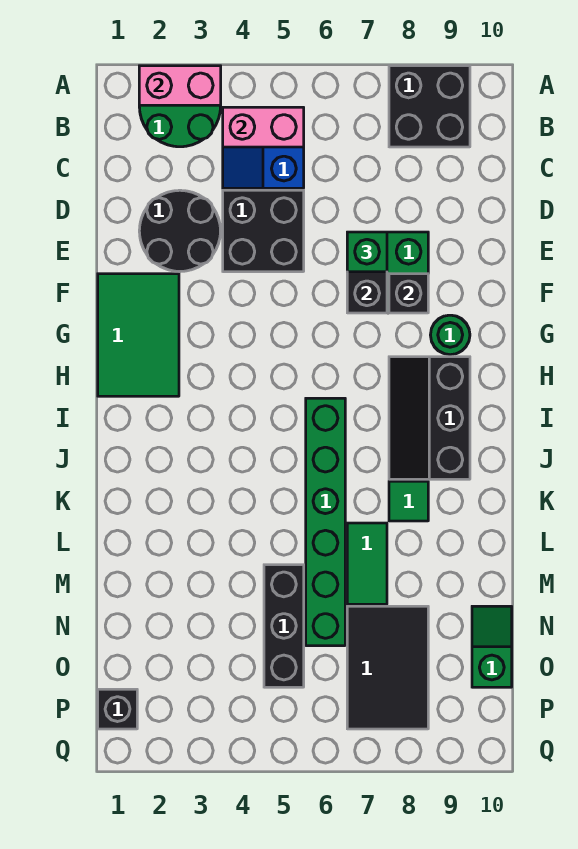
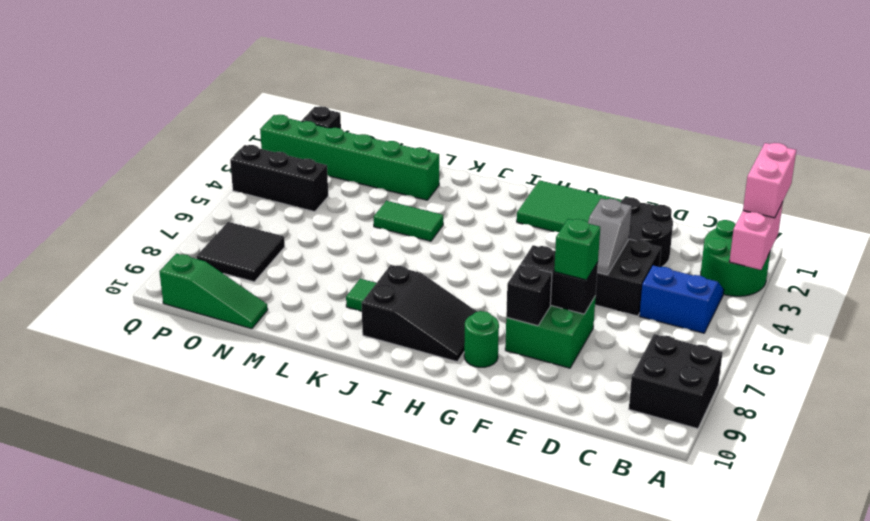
pink 1x2 brick [223,107,304,147] -> pink 1x2 brick moved to [743,143,796,218]
none -> grey 1x2 slope [588,199,632,275]
black 2x3 slope [389,357,470,479] -> black 2x3 slope turned to [362,265,477,362]
green 1x6 brick [306,398,345,646] -> green 1x6 brick moved to [260,115,439,200]
green 1x2 tile [347,523,387,604] -> green 1x2 tile moved to [373,201,443,241]
black 1x3 brick [264,565,304,687] -> black 1x3 brick moved to [230,145,328,212]
black 2x3 tile [347,606,428,729] -> black 2x2 tile [196,222,285,282]
green 1x2 slope [472,606,512,687] -> green 1x3 slope [159,254,268,329]

